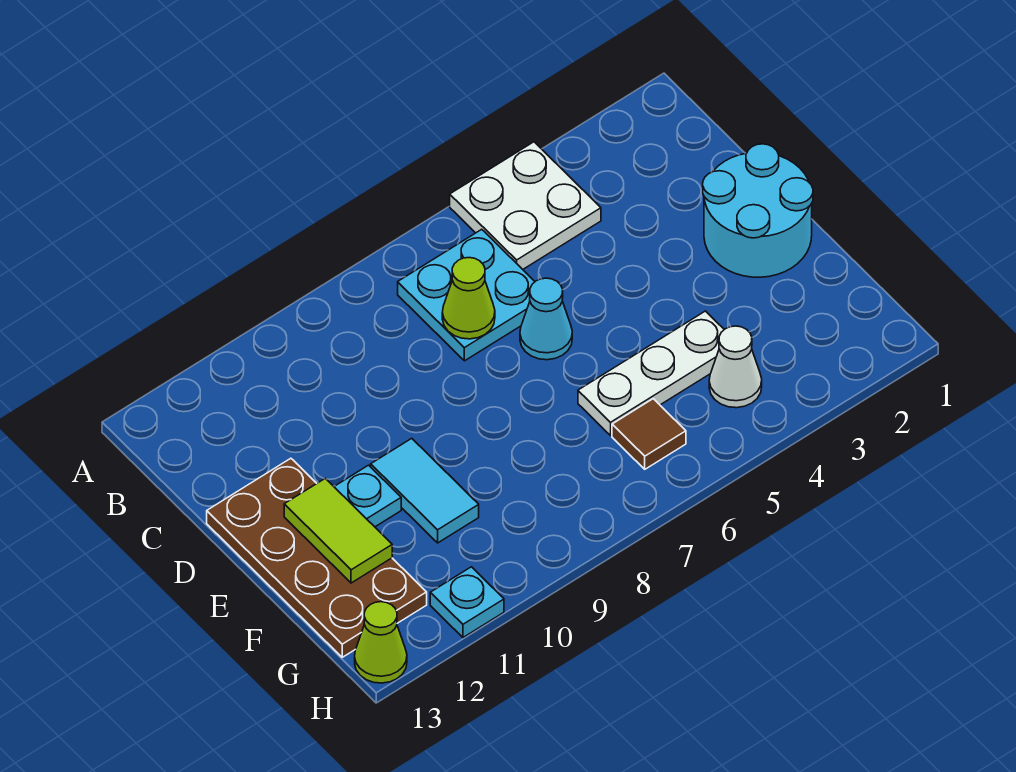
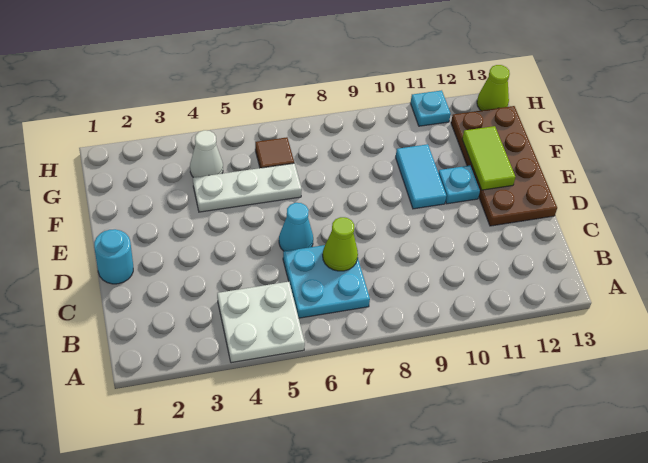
cyan 2x2 round brick [703,144,813,277] -> cyan 1x1 round brick [94,229,133,284]

